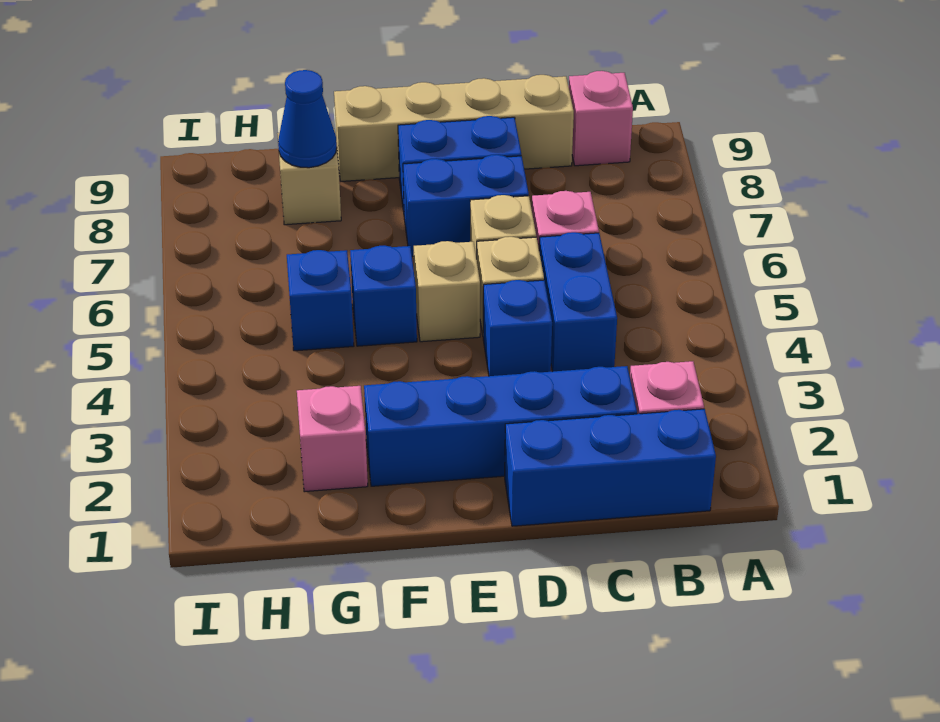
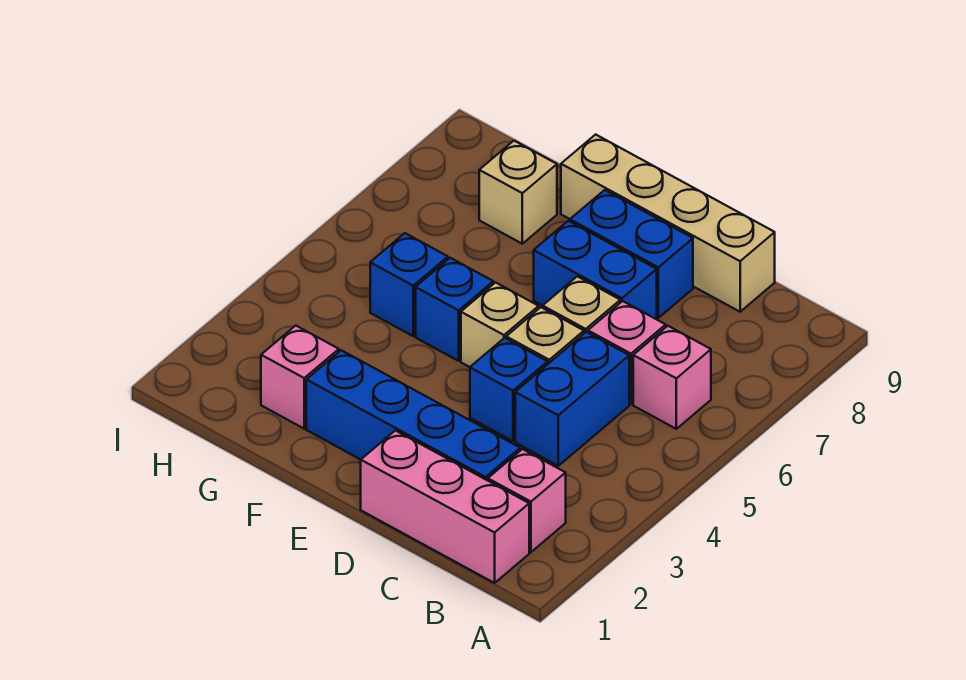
blue 1x3 brick [505,409,716,526] -> pink 1x3 brick [361,431,529,583]
pink 1x1 brick [569,71,633,166] -> pink 1x1 brick moved to [633,326,711,429]
blue 1x1 cone [278,70,337,168] -> none

